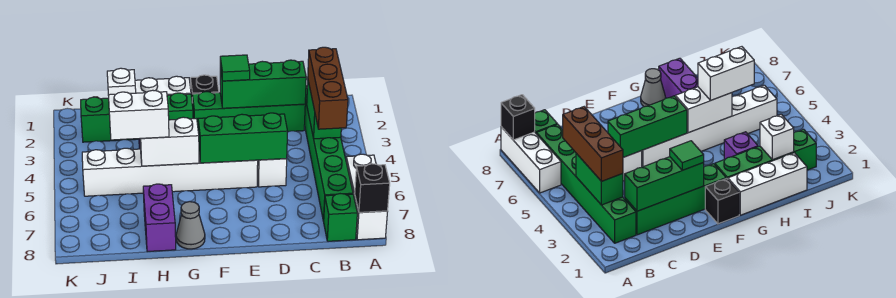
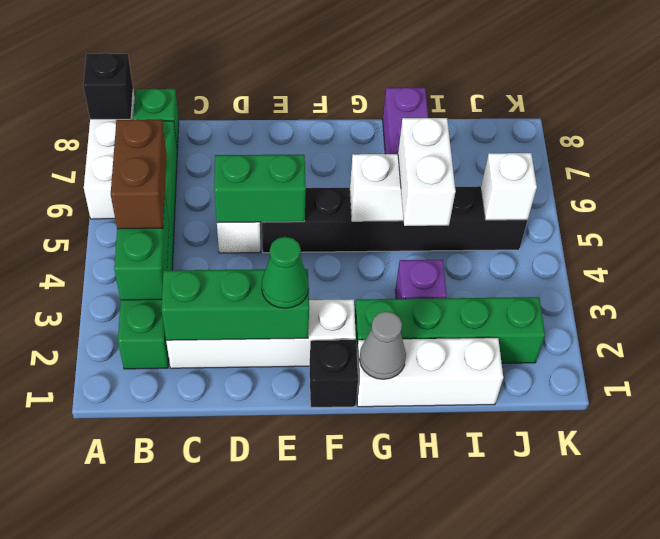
brown 1x3 brick [308,47,348,129] -> brown 1x2 brick [111,119,167,229]
green 1x4 brick [192,92,305,132] -> white 1x4 brick [166,299,356,368]
green 1x3 brick [198,113,288,163] -> green 1x2 brick [214,155,306,223]
green 1x1 tile [220,55,250,81] -> green 1x1 cone [262,237,309,308]
white 1x6 brick [82,148,258,196] -> black 1x6 brick [262,186,528,253]
grey 1x1 cone [176,202,205,249] -> grey 1x1 cone moved to [359,311,406,379]
white 1x2 brick [108,90,169,140] -> white 1x2 brick turned to [398,118,456,226]
white 1x1 brick [107,68,136,95] -> white 1x1 brick moved to [481,153,537,220]

